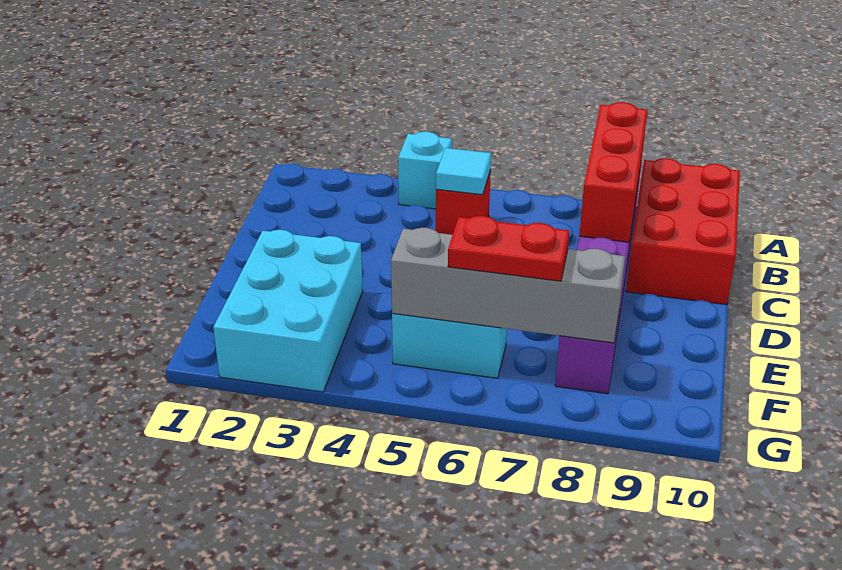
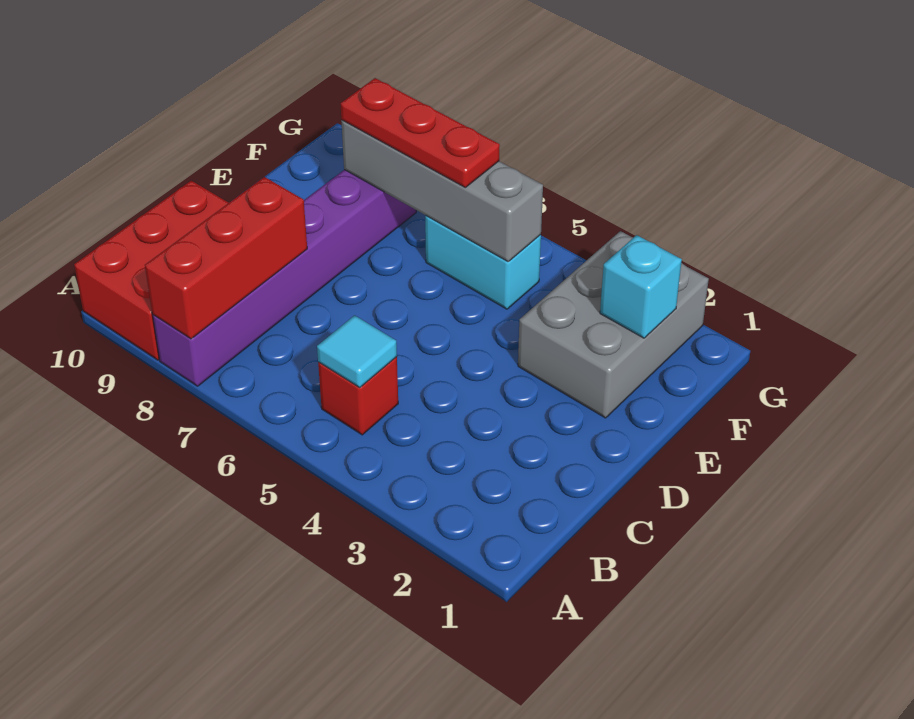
cyan 1x1 brick [398,132,452,209] -> cyan 1x1 brick moved to [600,235,682,338]
cyan 2x3 brick [213,230,363,392] -> grey 2x3 brick [518,231,709,418]
red 1x2 plate [448,216,569,281] -> red 1x3 plate [341,78,500,187]

